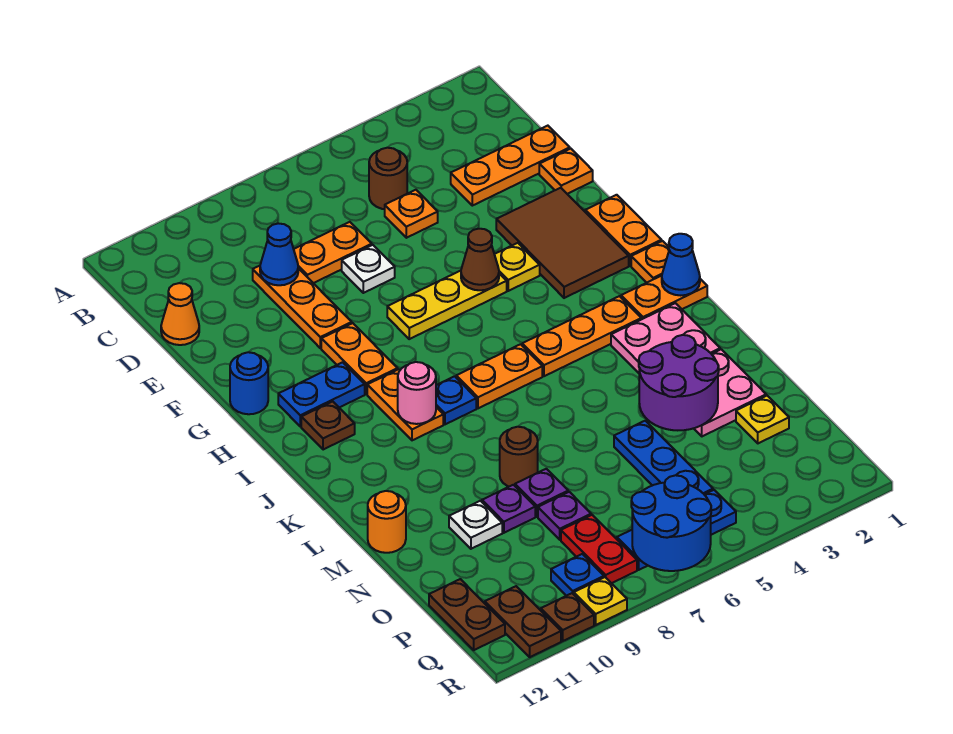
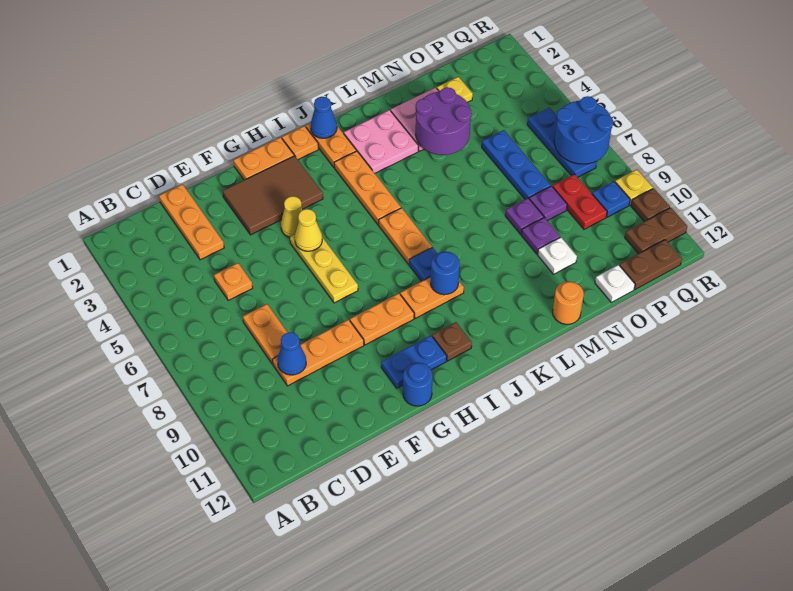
brown 1x1 round brick [369,148,407,209] -> none
orange 1x1 cone [161,283,199,345] -> none
orange 1x1 plate [539,149,593,194] -> none
white 1x1 plate [342,245,395,293] -> white 1x1 plate moved to [595,265,635,302]
yellow 1x1 plate [494,243,540,291] -> yellow 1x1 cone [281,196,303,238]
brown 1x1 cone [461,229,499,290] -> yellow 1x1 cone [295,209,322,251]
blue 1x2 plate [278,362,365,426] -> blue 1x2 plate turned to [381,336,447,388]
pink 1x1 round brick [398,362,436,424] -> blue 1x1 round brick [431,251,459,295]
brown 1x1 round brick [500,427,538,487] -> none
blue 1x3 plate [614,421,713,495] -> blue 1x3 plate turned to [482,130,551,199]
red 1x2 plate [561,515,637,583] -> red 1x2 plate turned to [553,174,607,229]

